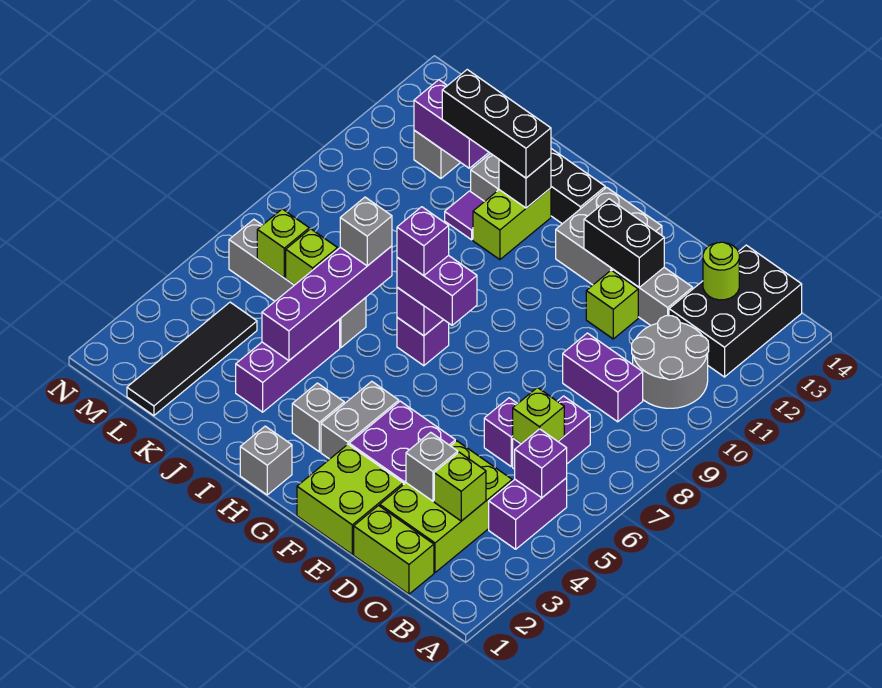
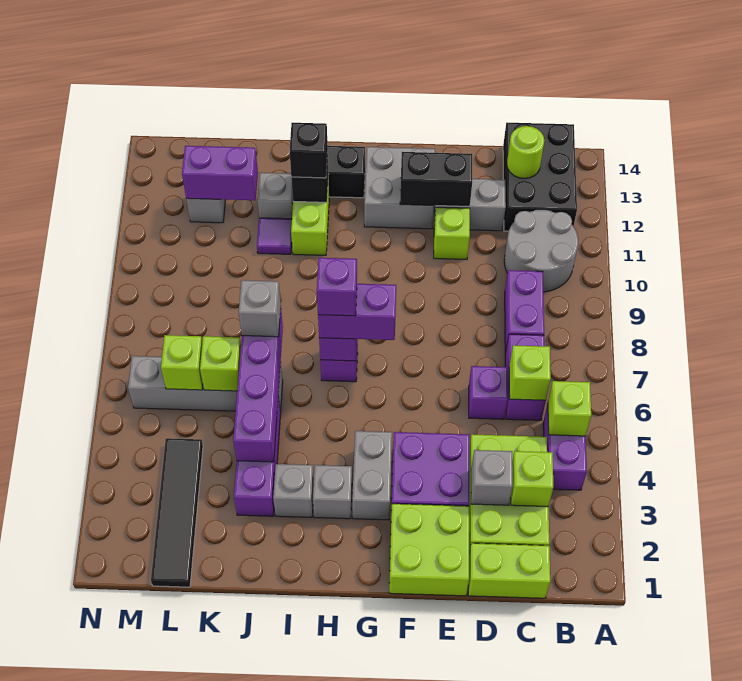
purple 1x1 brick [515,429,567,498] -> lime 1x1 brick [548,381,591,436]
purple 1x2 brick [563,333,643,422] -> purple 1x2 brick turned to [505,270,544,352]
grey 1x1 brick [240,426,292,495] -> grey 1x1 brick moved to [273,464,314,517]
black 1x3 brick [442,70,551,178] -> black 1x1 brick [290,123,328,178]

